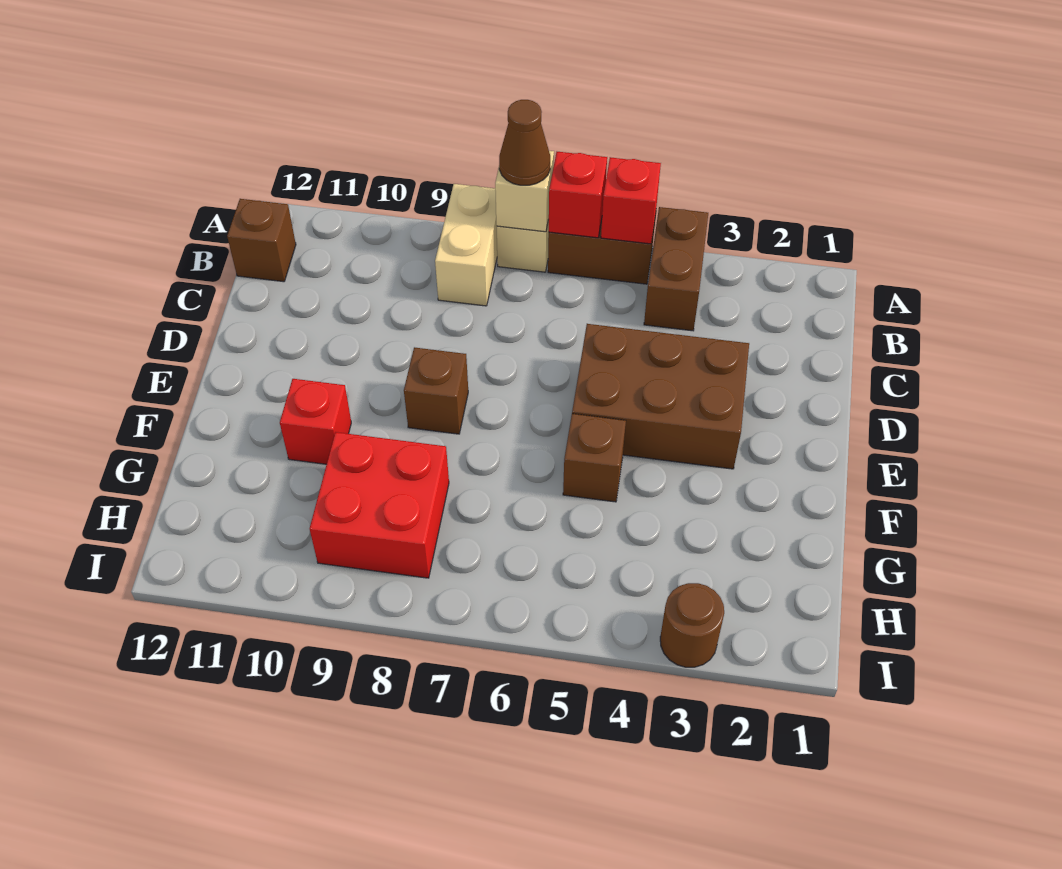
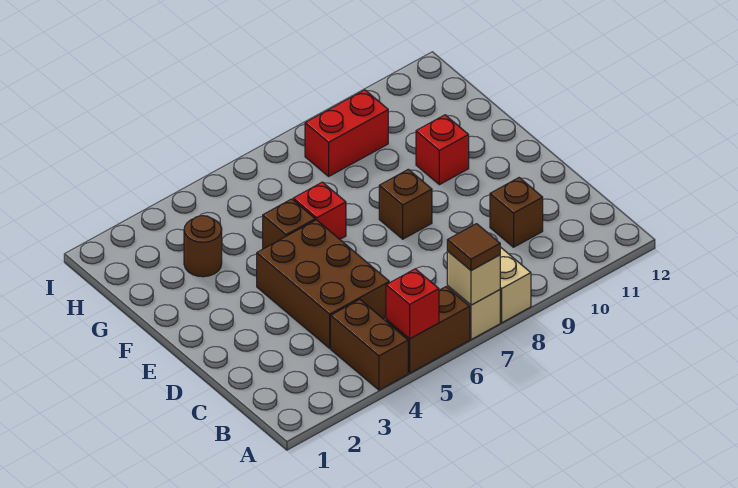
red 1x1 brick [549,152,607,238] -> red 1x1 brick moved to [293,182,346,239]
brown 1x1 cone [499,100,550,185] -> brown 1x1 tile [447,224,500,271]
brown 1x1 brick [227,199,296,282] -> brown 1x1 brick moved to [490,178,543,247]
brown 2x3 brick [572,324,749,469] -> brown 2x3 brick turned to [257,220,389,348]
red 2x2 brick [310,432,449,578] -> red 1x2 brick [305,90,388,176]
brown 1x1 round brick [660,583,724,667] -> brown 1x1 round brick moved to [184,216,222,277]

